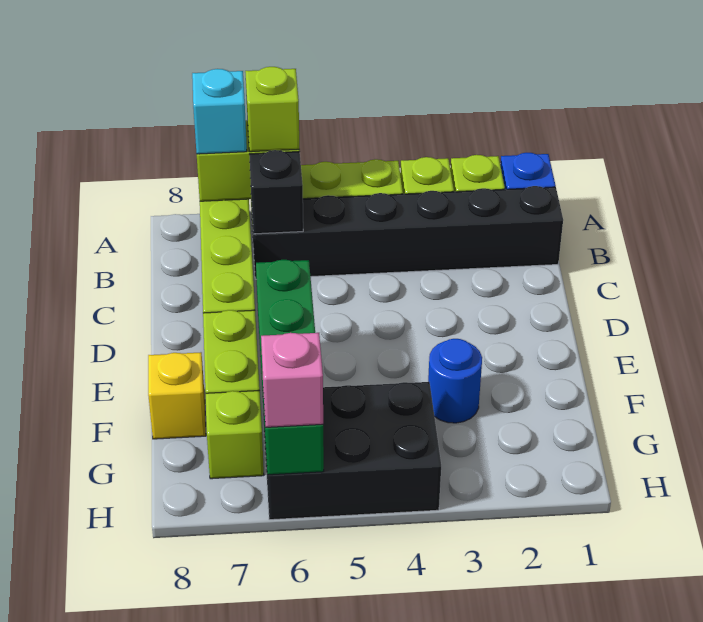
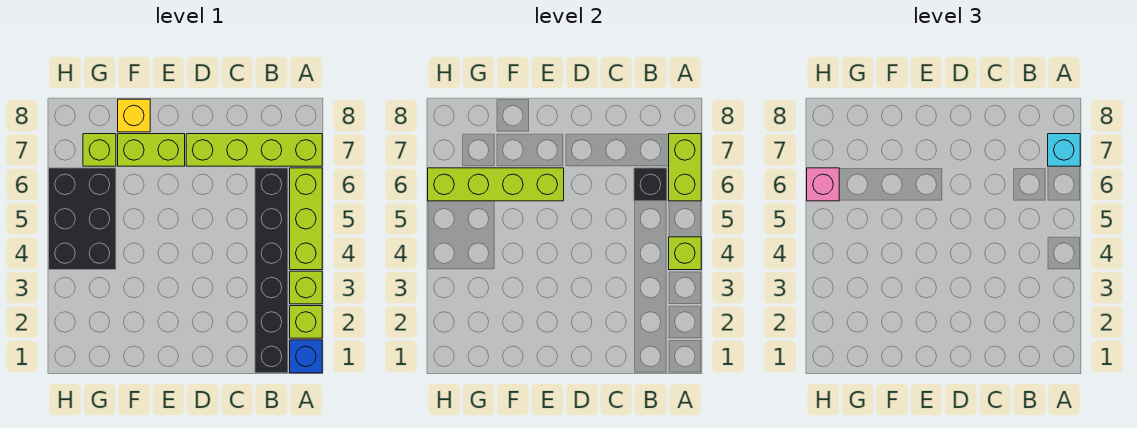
lime 1x1 brick [245,67,299,152] -> lime 1x1 brick moved to [669,237,701,270]
green 1x4 brick [256,260,324,475] -> lime 1x4 brick [428,168,564,201]
blue 1x1 round brick [428,339,482,423] -> none

